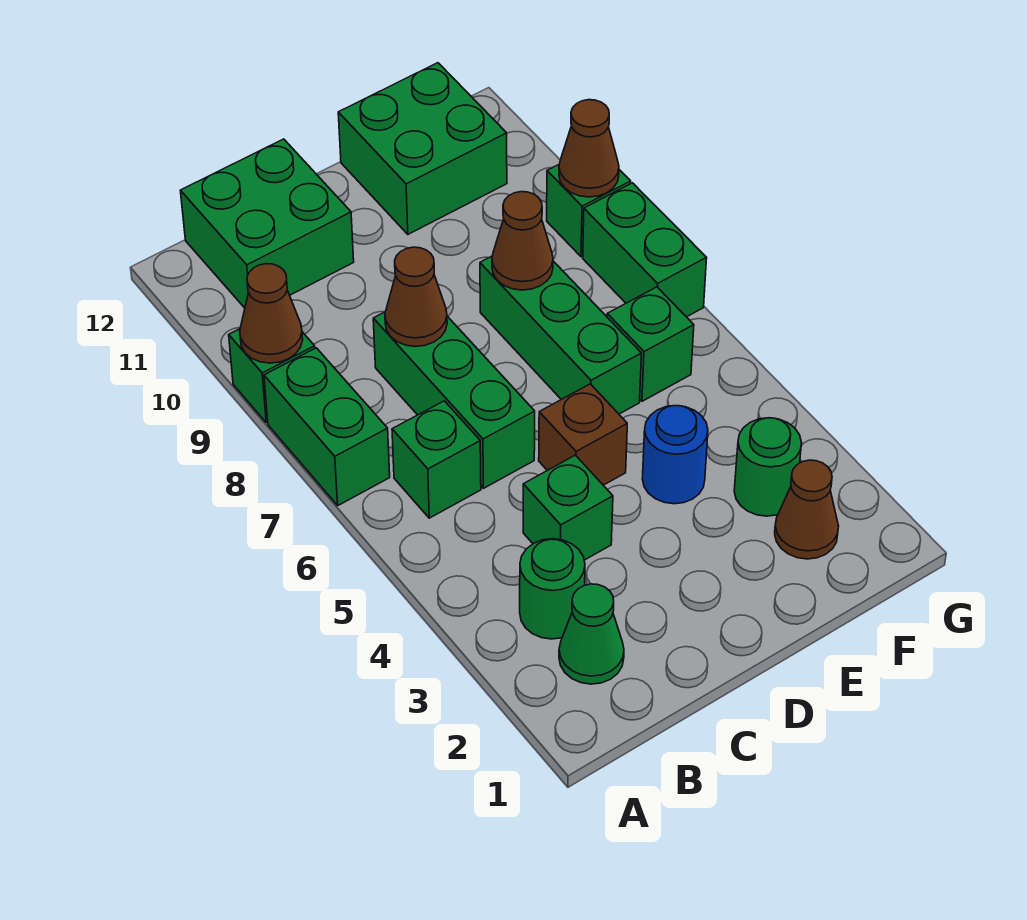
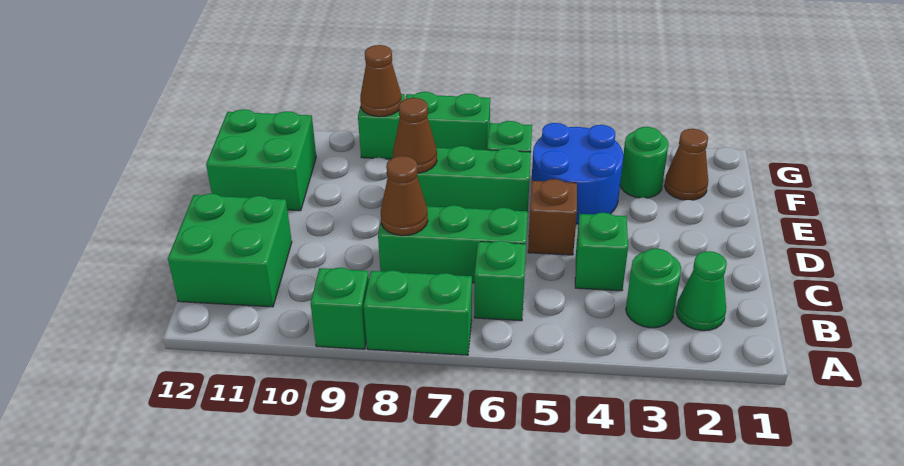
brown 1x1 cone [240,264,303,363] -> none
blue 1x1 round brick [642,406,708,504] -> blue 2x2 round brick [531,123,623,224]

